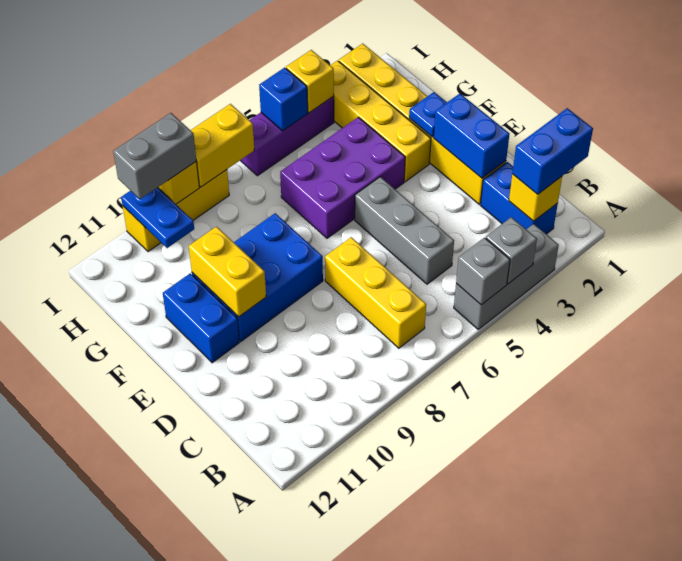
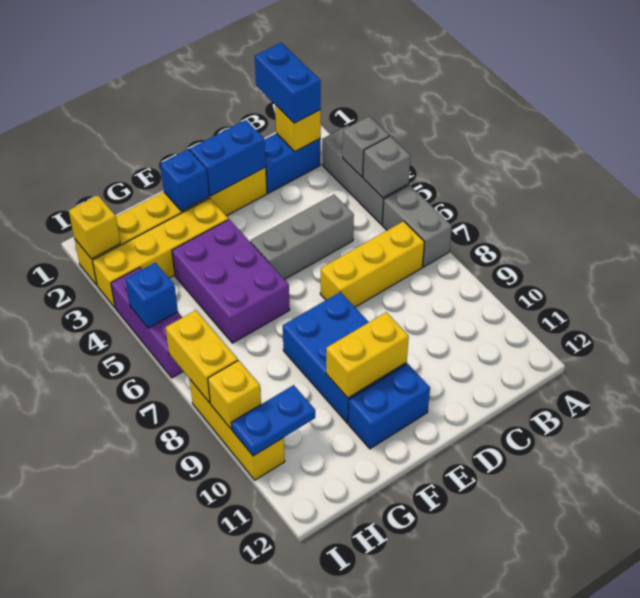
blue 1x1 plate [409,92,447,137] -> blue 1x1 brick [160,149,209,211]
yellow 1x1 brick [286,50,334,113] -> yellow 1x1 brick moved to [69,196,120,259]
grey 1x2 brick [113,113,196,199] -> grey 1x2 brick moved to [382,185,452,267]

